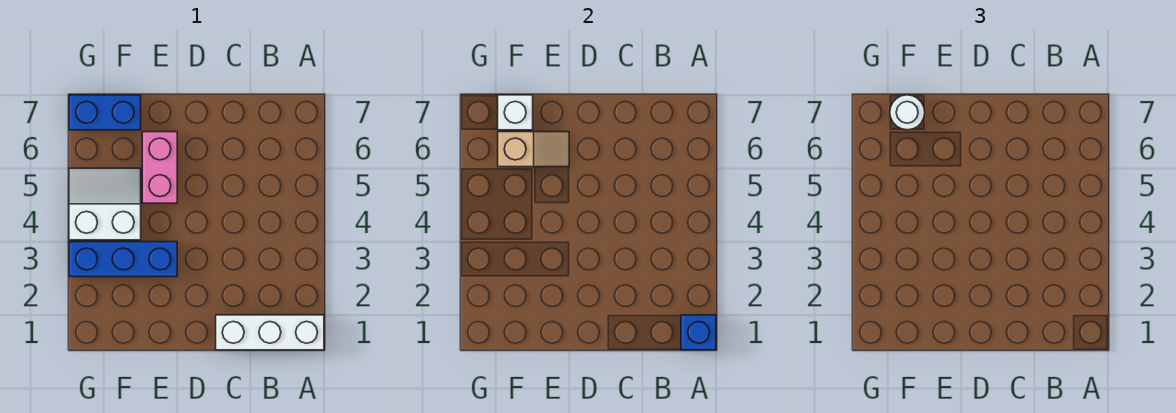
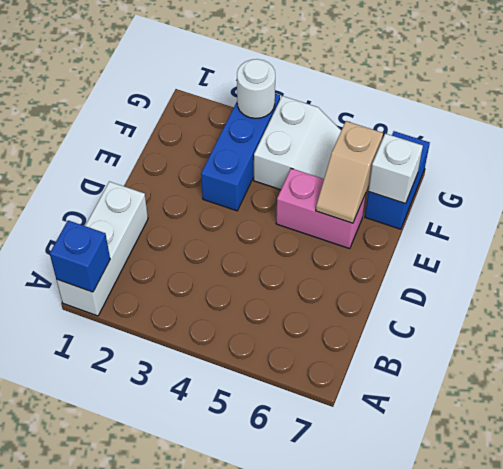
white 1x1 round brick [890,95,925,130] -> white 1x1 round brick moved to [237,59,275,118]

